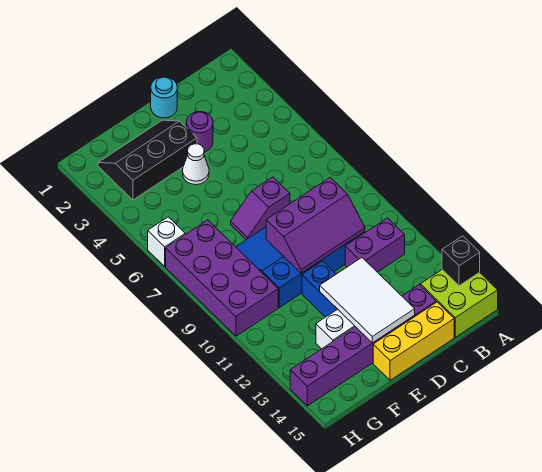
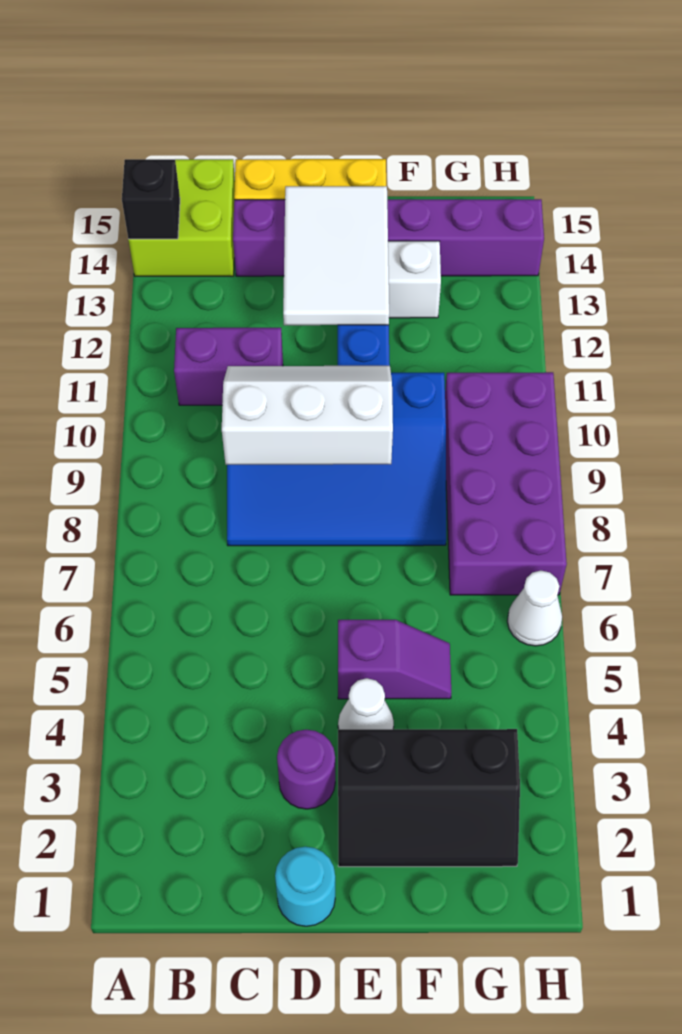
purple 2x3 slope [266,178,365,273] -> white 2x3 slope [222,366,393,465]
purple 1x2 slope [231,177,290,240] -> purple 1x2 slope moved to [338,620,451,699]
white 1x1 brick [148,217,185,266] -> white 1x1 cone [507,571,562,646]

